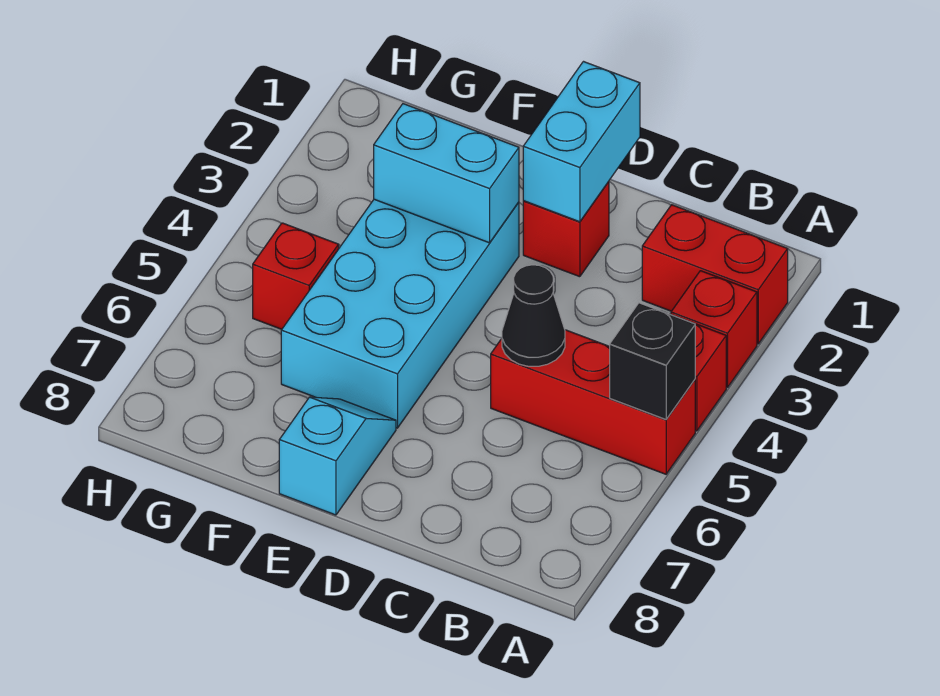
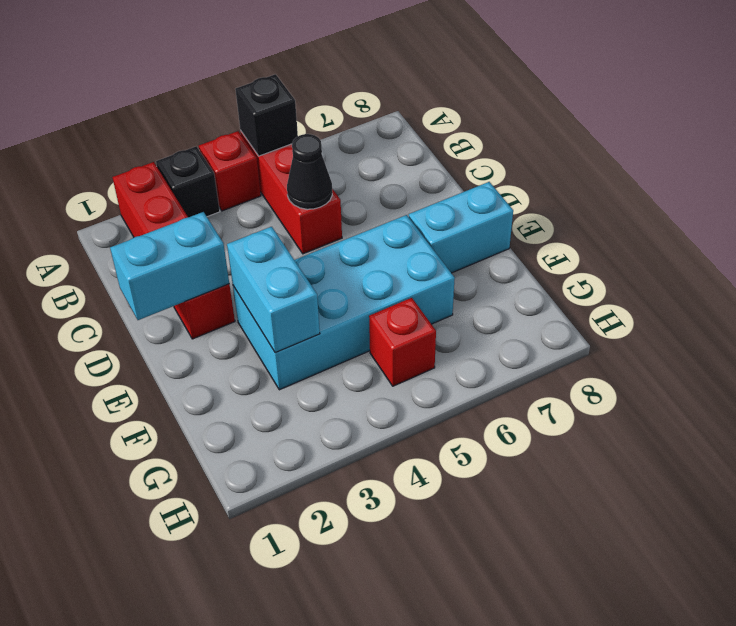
red 1x1 brick [671,271,757,387] -> black 1x1 brick [156,146,220,217]
cyan 1x2 slope [279,397,396,515] -> cyan 1x2 brick [409,182,513,273]

